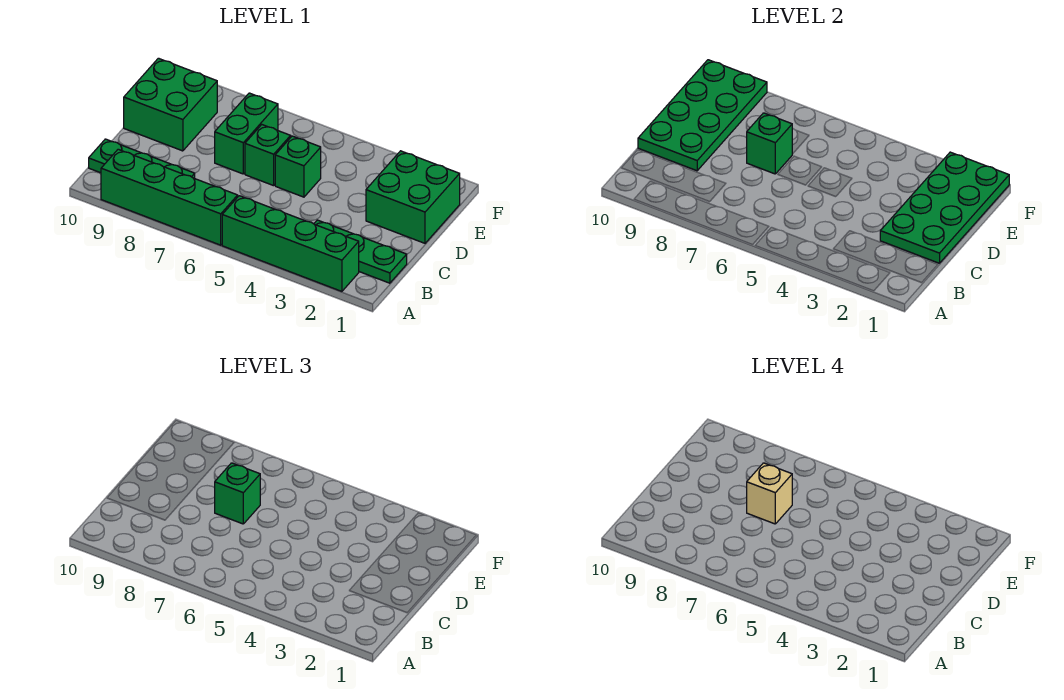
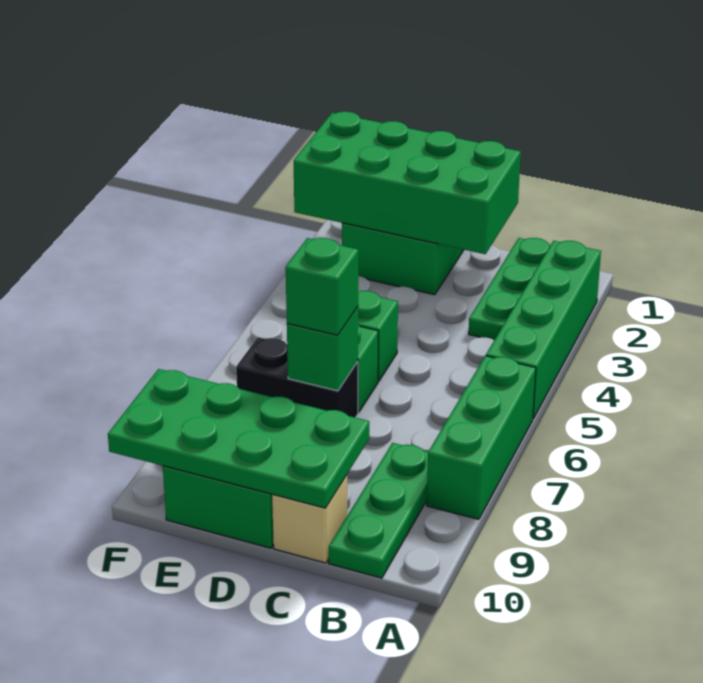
green 1x4 brick [101,149,238,245] -> green 1x3 brick [427,356,536,519]
green 2x4 plate [880,152,1009,263] -> green 2x4 brick [294,112,521,254]
green 1x2 brick [215,93,278,174] -> black 1x2 brick [236,337,358,418]
tan 1x1 brick [747,463,792,524] -> tan 1x1 brick moved to [272,475,347,563]

